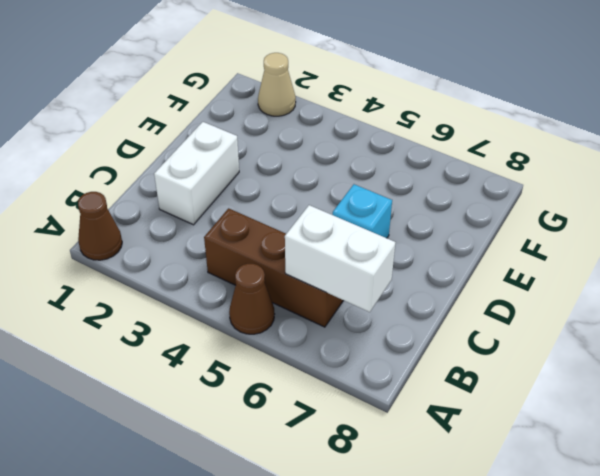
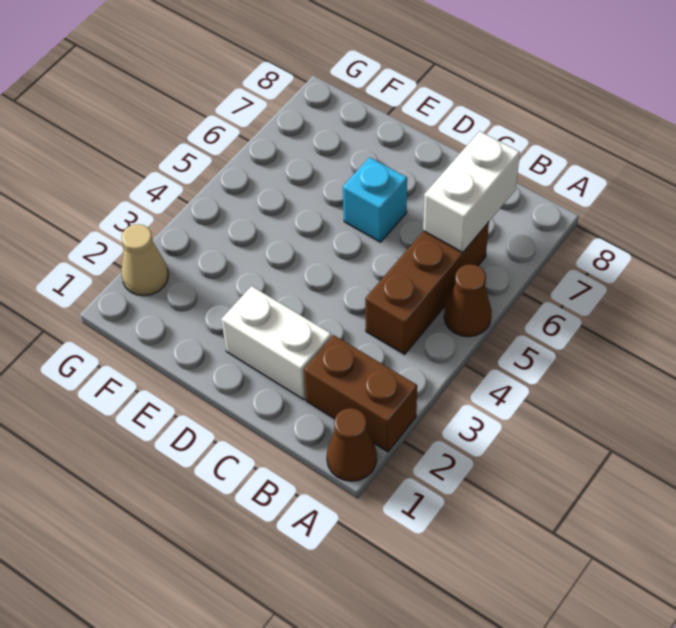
none -> brown 1x2 brick [304,335,417,452]

